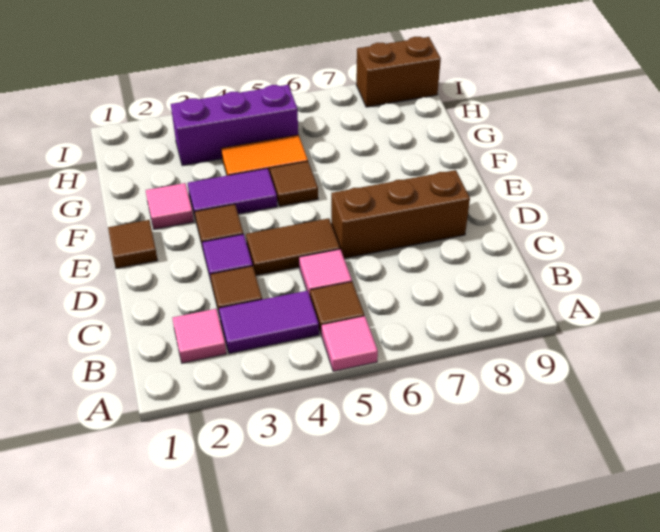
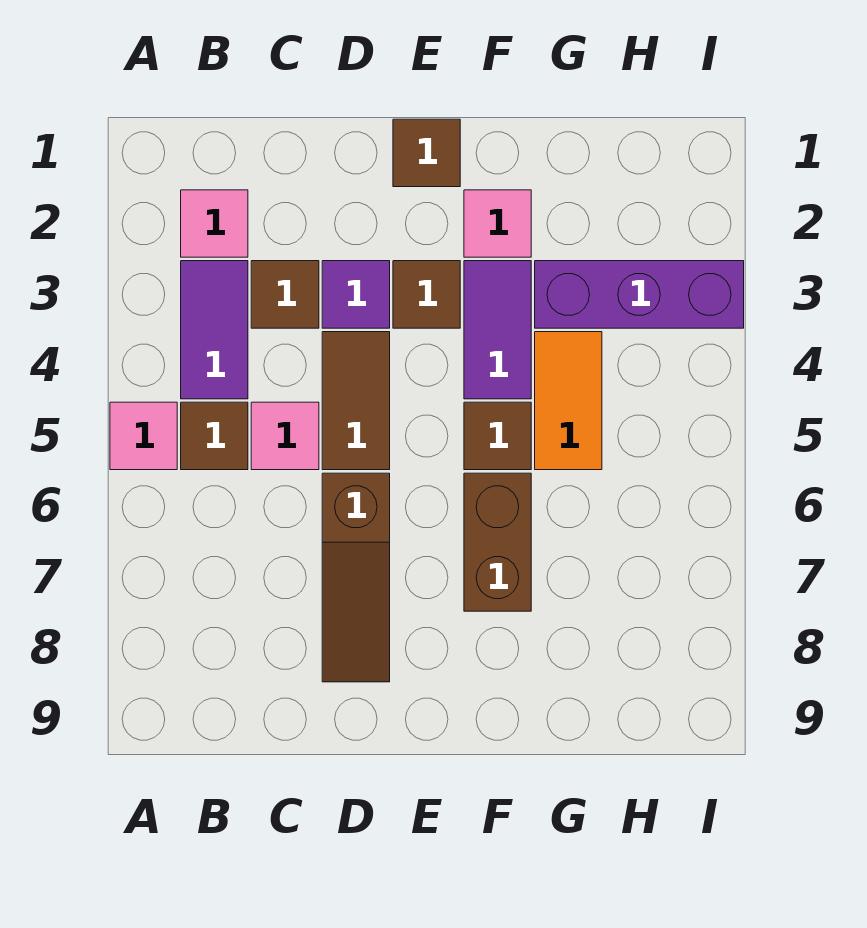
brown 1x3 brick [331,170,470,258] -> brown 1x3 slope [322,473,390,682]
purple 1x3 brick [171,85,298,166] -> purple 1x3 brick turned to [535,261,744,328]
brown 1x2 brick [356,37,441,107] -> brown 1x2 brick moved to [464,473,531,611]

